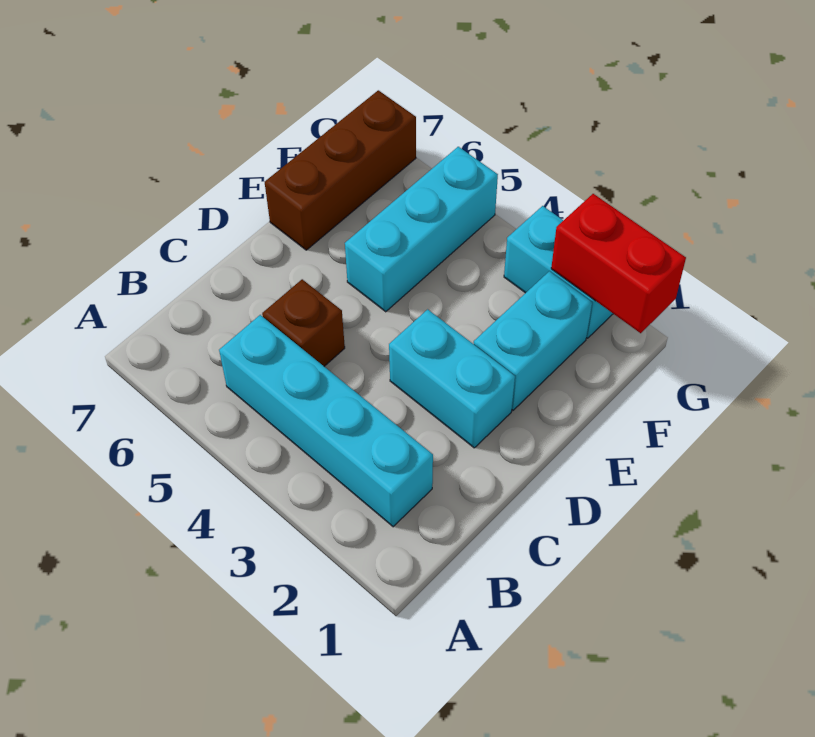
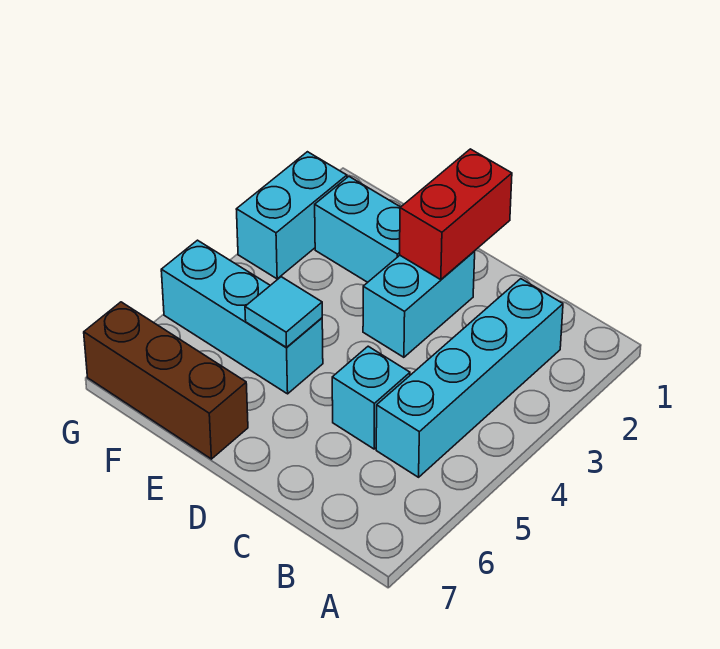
brown 1x1 brick [262,279,345,366] -> cyan 1x1 brick [332,346,410,449]
none -> cyan 1x1 tile [245,277,322,347]
red 1x2 brick [551,194,686,333] -> red 1x2 brick moved to [400,149,512,280]

